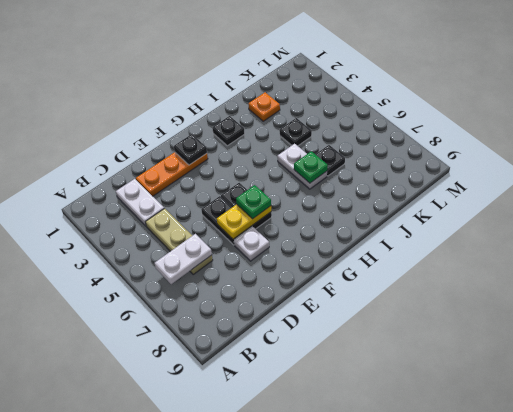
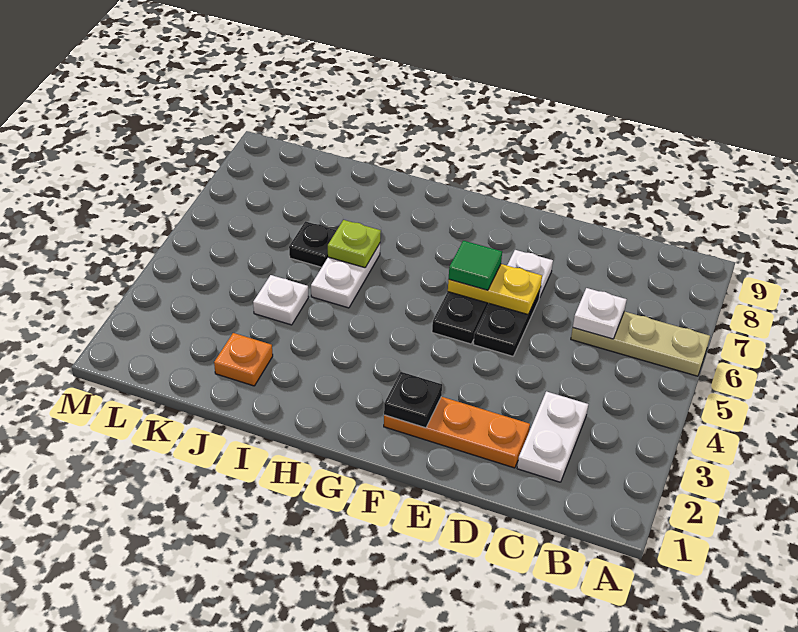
white 1x2 plate [155,234,212,284] -> white 1x1 plate [573,288,627,339]
tan 1x3 plate [146,208,213,275] -> tan 1x3 plate turned to [571,311,710,376]
green 1x1 plate [236,185,271,219] -> green 1x1 tile [449,241,502,290]
black 1x1 plate [212,116,245,146] -> none
green 1x1 plate [294,151,328,183] -> lime 1x1 plate [328,220,381,268]
black 1x1 plate [279,118,312,146] -> white 1x1 plate [253,275,309,325]

